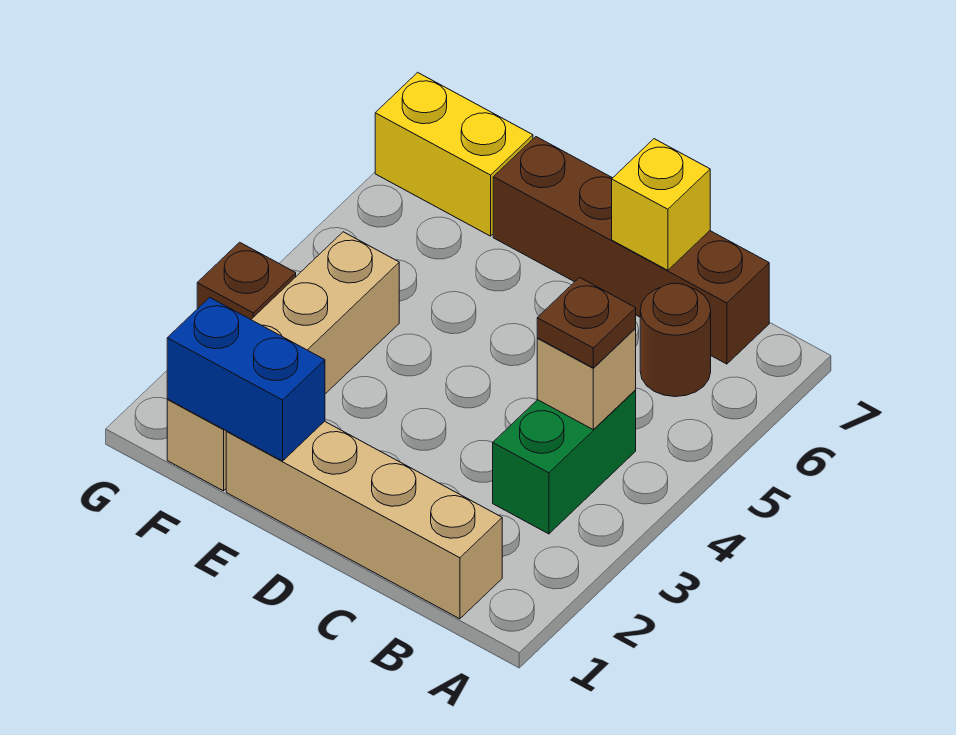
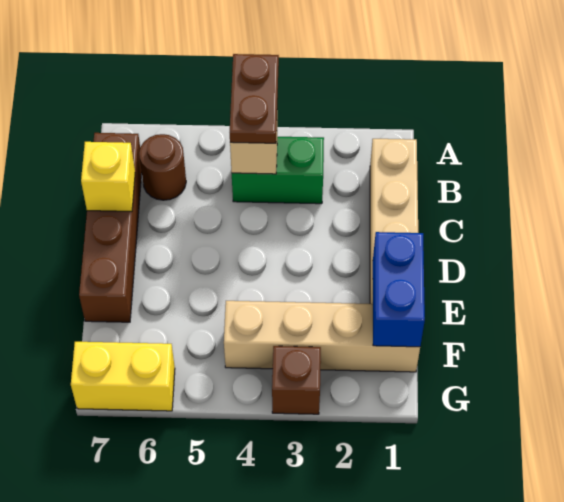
brown 1x1 plate [537,277,636,368] -> brown 1x2 plate [230,54,279,143]
yellow 1x2 brick [375,72,533,236] -> yellow 1x2 brick turned to [71,342,175,411]

